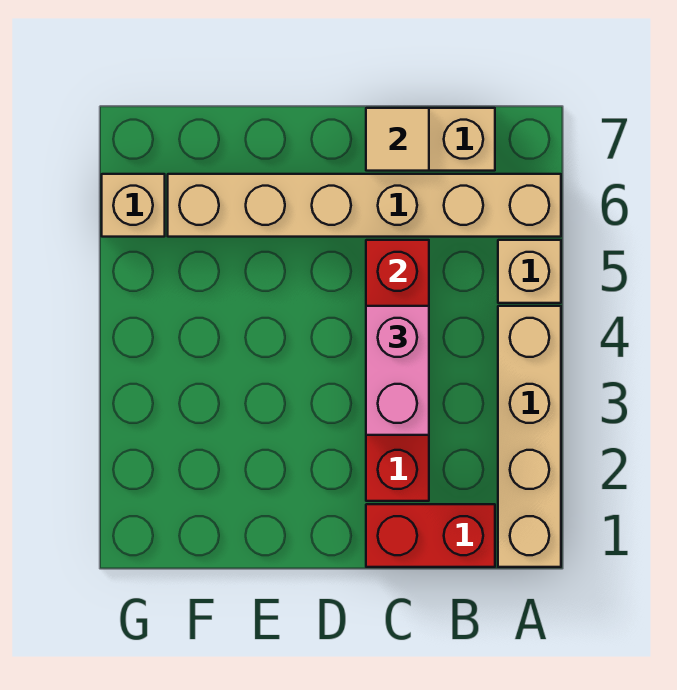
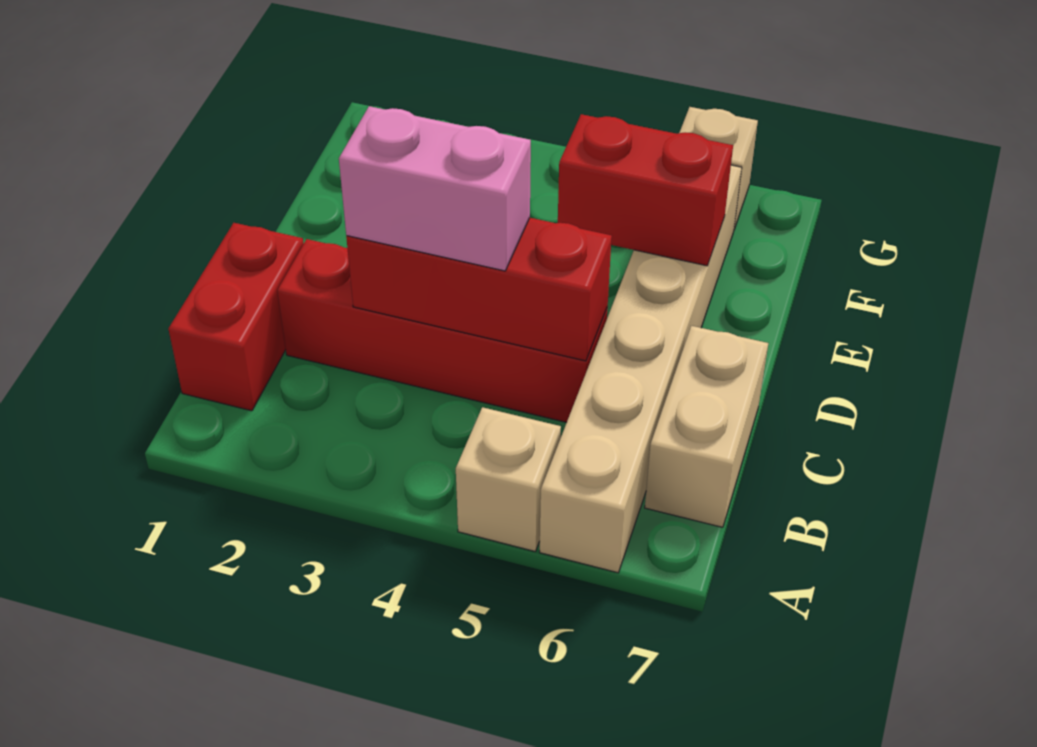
tan 1x4 brick [498,306,561,567] -> none
tan 1x1 tile [366,108,429,171] -> none
none -> red 1x2 brick [558,114,733,266]

